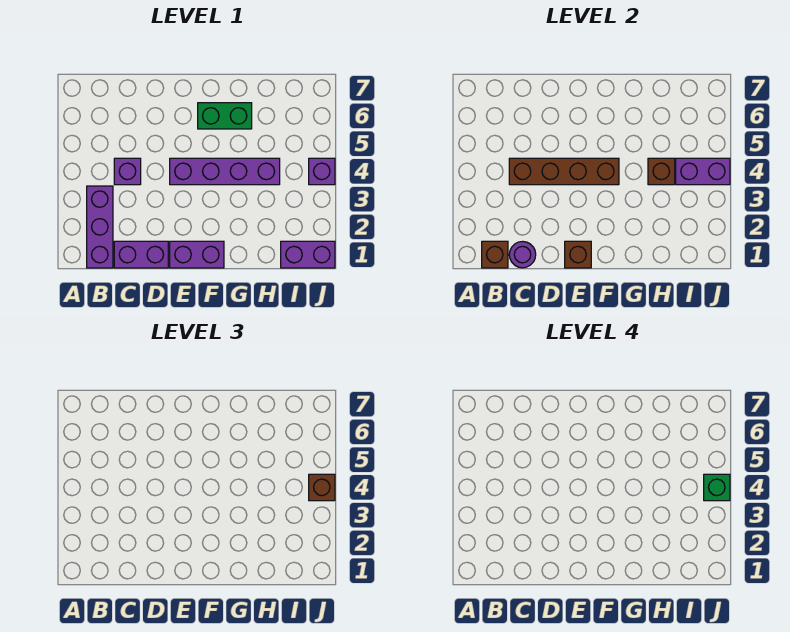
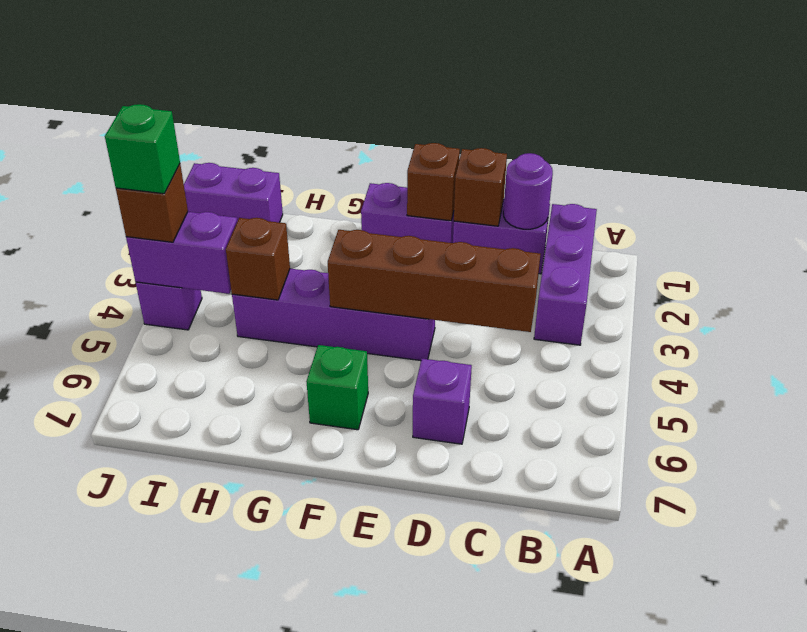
brown 1x1 brick [482,241,508,268] -> brown 1x1 brick moved to [454,148,507,226]
purple 1x1 brick [114,158,141,185] -> purple 1x1 brick moved to [413,359,472,444]
green 1x2 brick [198,103,252,129] -> green 1x1 brick [306,345,368,430]

